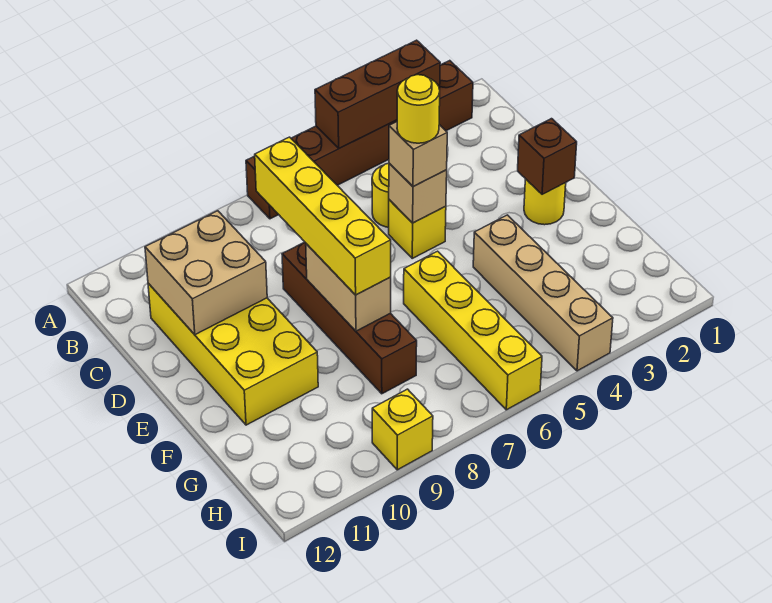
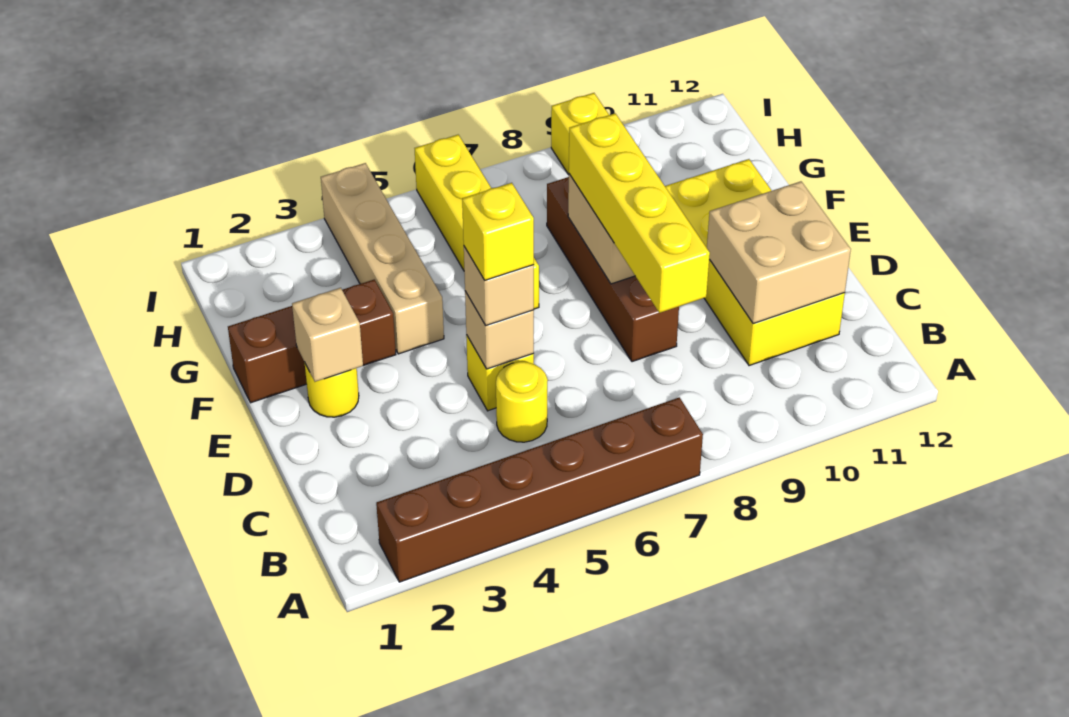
brown 1x3 brick [315,40,440,148] -> brown 1x3 brick moved to [228,280,396,403]
yellow 1x1 round brick [397,75,440,143] -> yellow 1x1 brick [462,183,534,280]
brown 1x1 brick [518,119,577,194] -> tan 1x1 brick [292,288,363,382]

